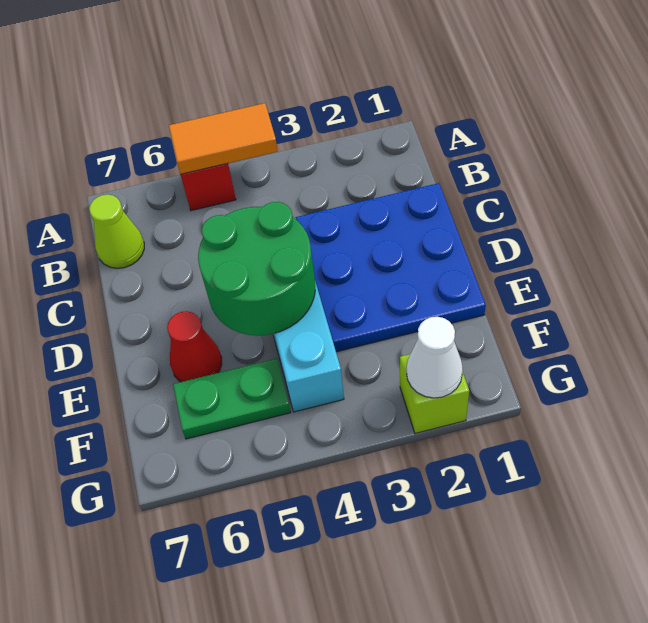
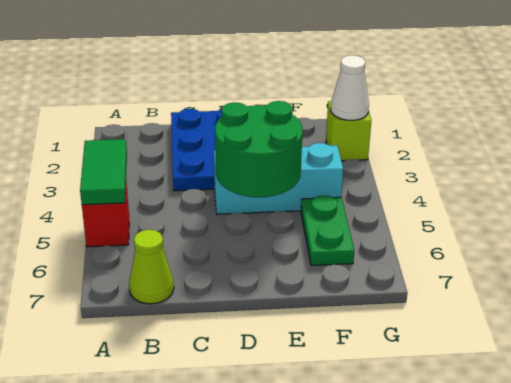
orange 1x2 tile [169,103,278,174] -> green 1x2 tile [80,139,127,205]
red 1x1 cone [167,311,222,382] -> none

